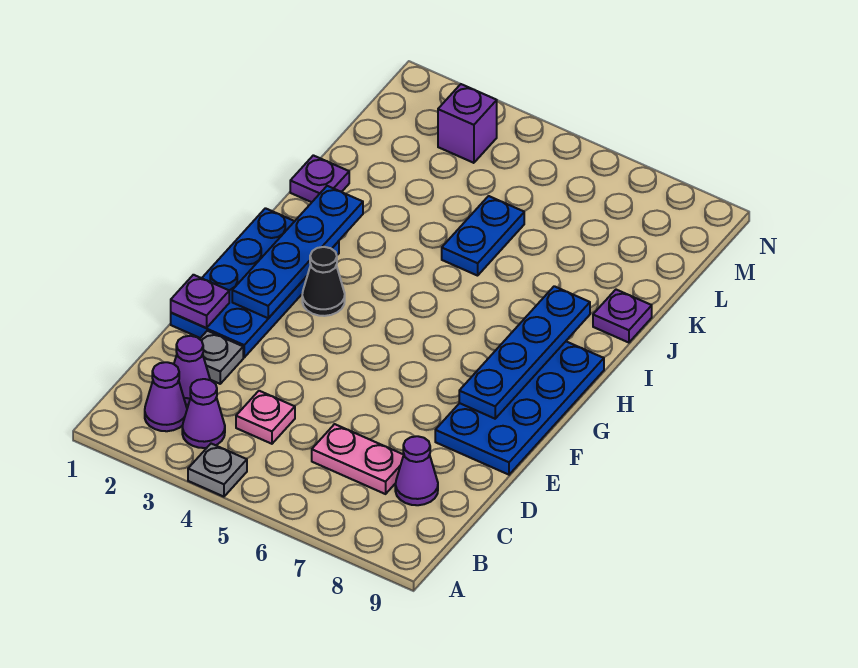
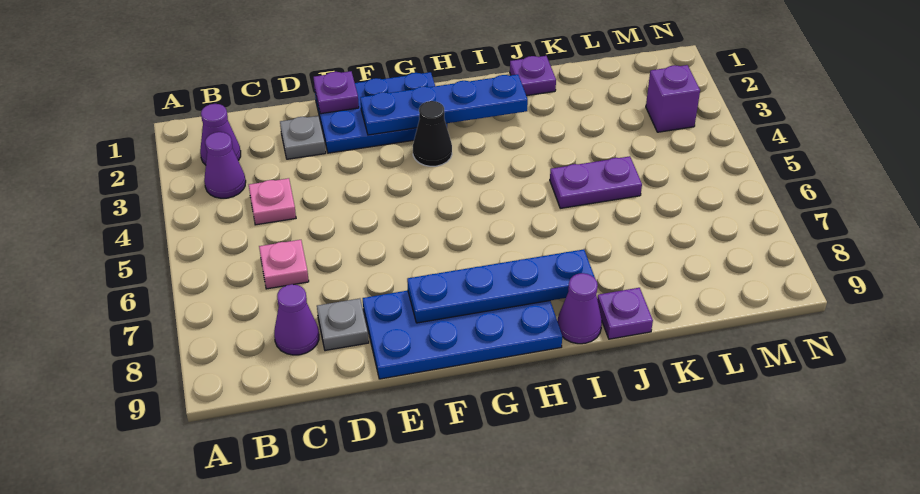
grey 1x1 plate [188,444,247,497] -> grey 1x1 plate moved to [317,298,369,351]
purple 1x1 cone [174,336,210,405] -> purple 1x1 cone moved to [557,273,602,344]
pink 1x2 plate [312,424,404,494] -> pink 1x1 plate [259,240,309,289]
blue 2x4 plate [171,208,339,357] -> blue 2x3 plate [315,72,447,153]
blue 1x2 plate [442,196,524,276] -> purple 1x2 plate [550,156,642,208]

